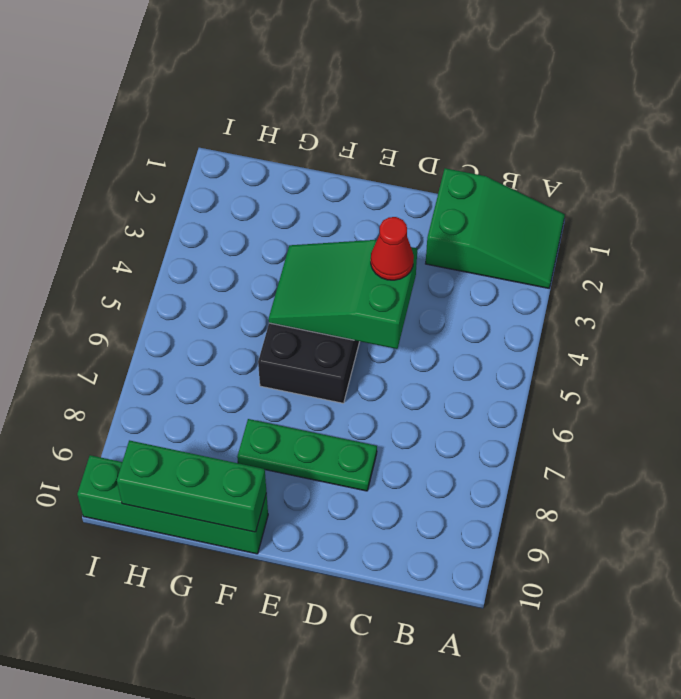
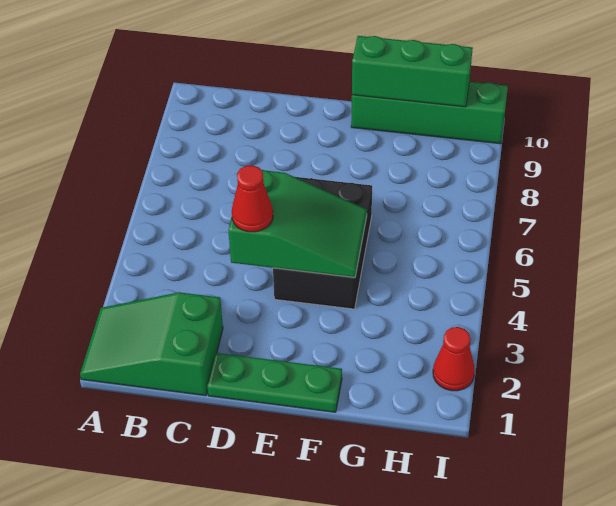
green 1x3 plate [237,419,377,491] -> green 1x3 plate moved to [207,353,342,412]
none -> red 1x1 cone [433,327,475,391]

